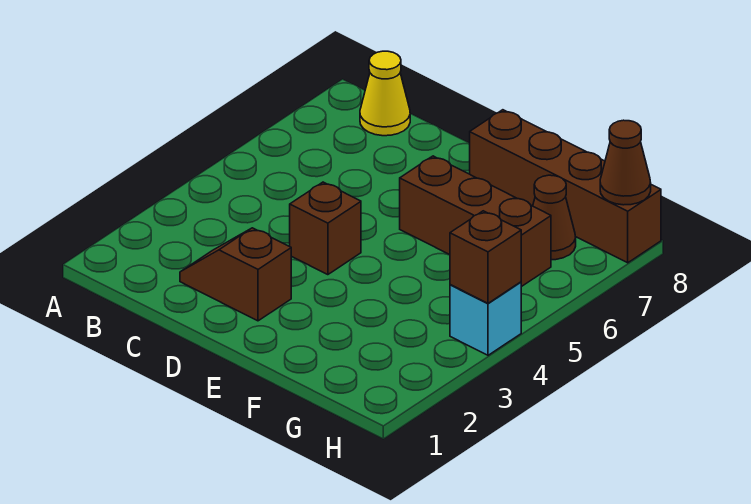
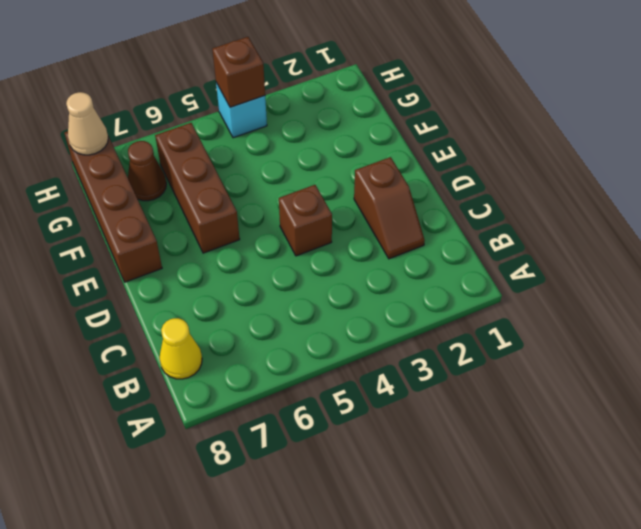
brown 1x1 cone [600,120,651,205] -> tan 1x1 cone [66,92,108,155]

